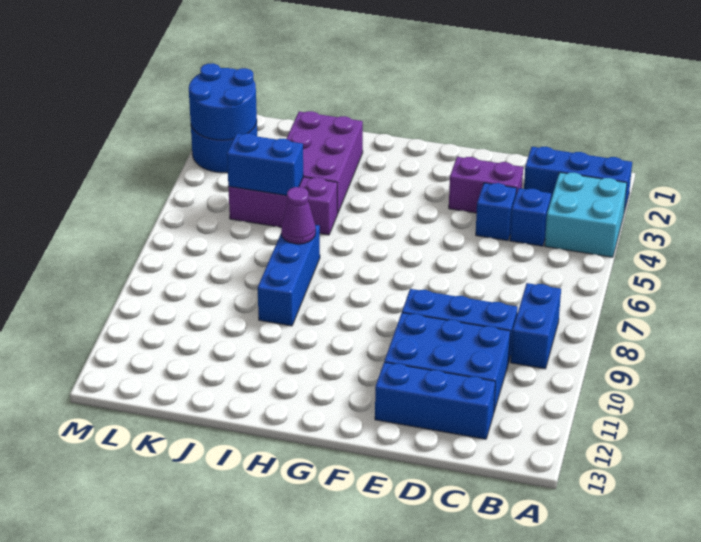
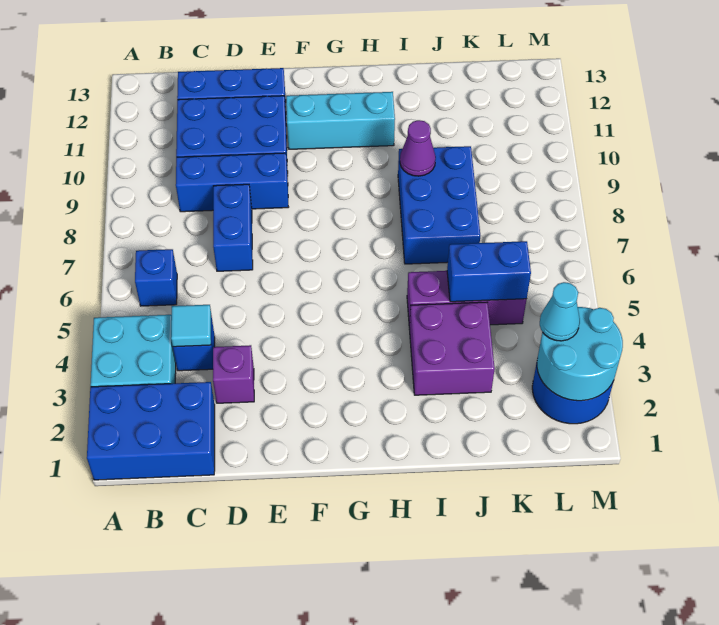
blue 1x3 brick [524,147,632,212] -> blue 2x3 brick [87,382,215,480]
blue 1x2 brick [511,283,561,369] -> blue 1x2 brick moved to [213,184,253,271]
none -> cyan 1x1 tile [171,305,211,347]
purple 1x2 brick [449,157,523,213] -> purple 1x1 brick [213,345,254,403]
blue 1x1 brick [476,183,517,241] -> blue 1x1 brick moved to [135,249,177,306]
none -> cyan 1x3 brick [286,92,395,149]
purple 2x3 brick [286,111,363,212] -> purple 2x2 brick [409,302,495,395]
blue 1x3 brick [258,225,320,326] -> blue 2x3 brick [398,146,480,264]
purple 1x1 cone [281,187,316,244] -> purple 1x1 cone moved to [400,120,436,176]
blue 2x2 round brick [189,63,257,140] -> cyan 2x2 round brick [537,307,623,401]
none -> cyan 1x1 cone [540,282,580,341]

